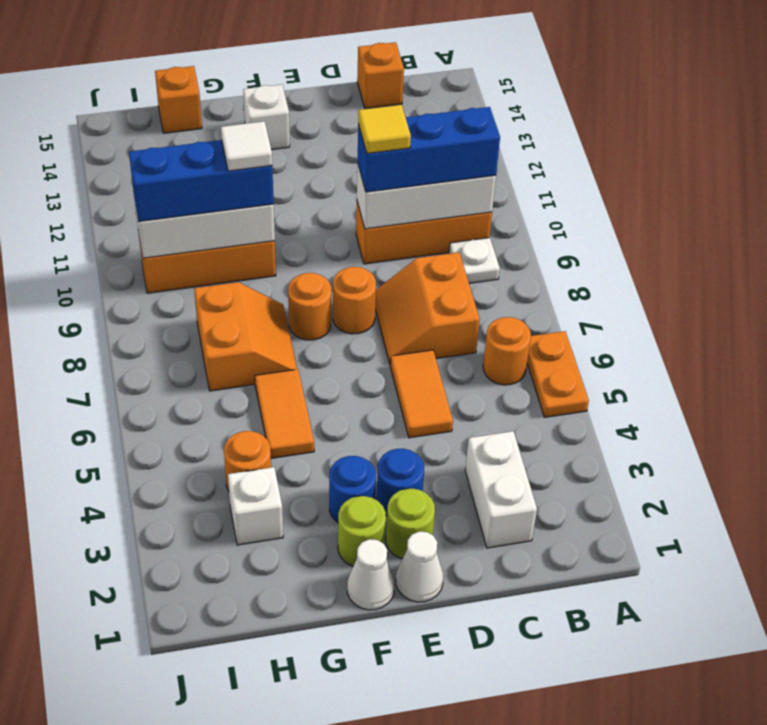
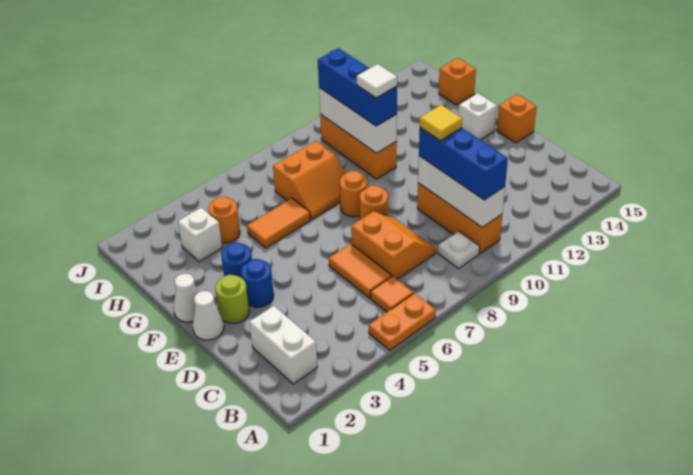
orange 1x1 round brick [483,317,531,385] -> orange 1x1 tile [371,276,413,312]
white 1x2 brick [465,431,537,548] -> white 1x2 brick turned to [249,306,317,384]
orange 2x2 slope [375,252,480,364] -> orange 2x2 slope turned to [351,211,436,280]
orange 1x1 brick [357,42,404,109] -> orange 1x1 brick moved to [497,94,537,143]
orange 1x2 tile [390,350,453,438] -> orange 1x2 tile turned to [329,244,392,298]
lime 1x1 round brick [338,496,386,566] -> none

